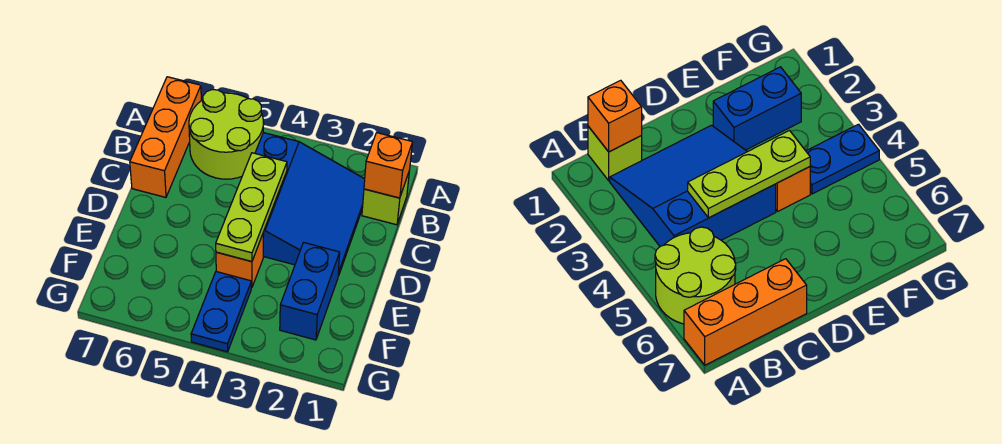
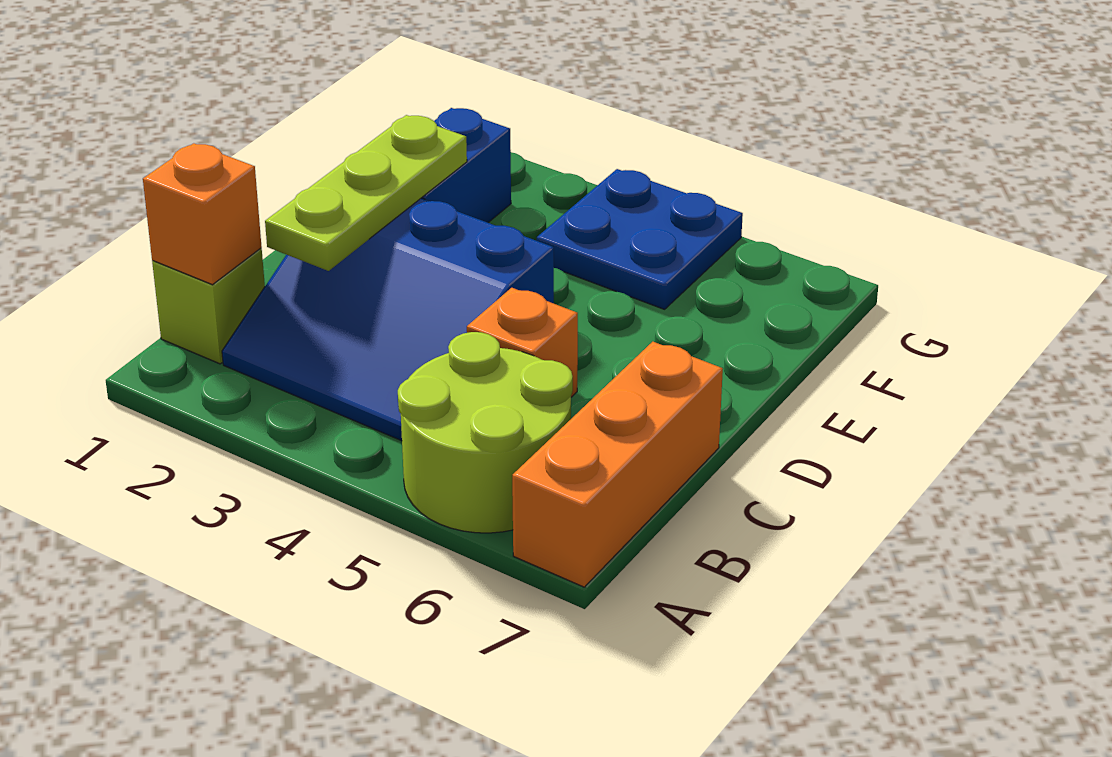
blue 3x3 slope [255,133,365,276] -> blue 3x3 slope turned to [222,198,554,441]
lime 1x3 plate [216,153,287,262] -> lime 1x3 plate moved to [265,115,467,271]
orange 1x1 brick [216,232,264,288] -> orange 1x1 brick moved to [467,288,578,397]
blue 1x2 plate [191,272,251,352] -> blue 2x2 plate [537,169,743,309]

